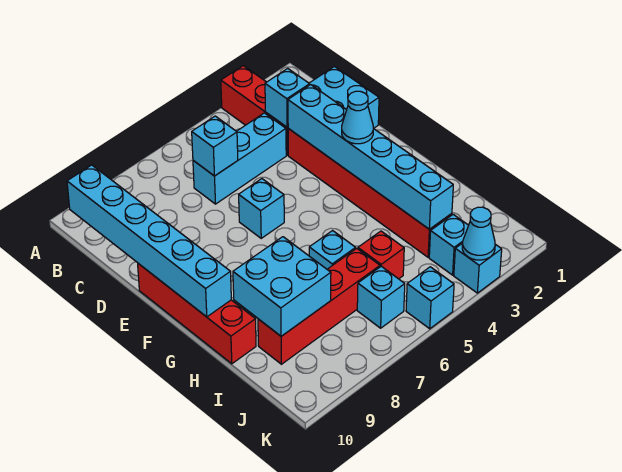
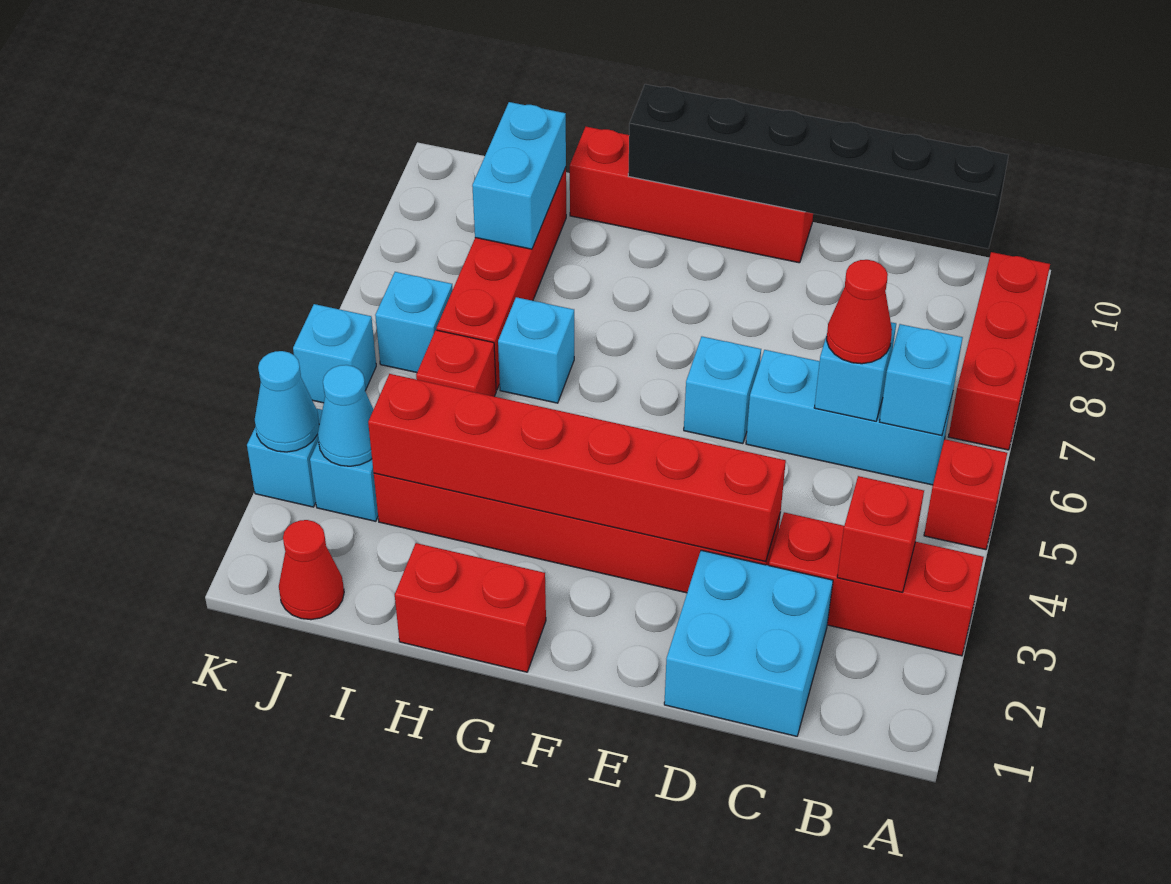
none -> red 1x1 brick [924,439,1007,550]
none -> red 1x3 brick [948,252,1050,450]
none -> red 1x1 brick [837,476,924,592]
cyan 1x6 brick [67,165,231,317] -> black 1x6 brick [628,84,1008,249]
cyan 1x1 brick [265,68,310,127] -> cyan 1x1 brick moved to [880,324,963,436]
cyan 1x3 brick [193,113,286,204] -> cyan 1x3 brick turned to [746,350,953,485]
none -> red 1x1 cone [827,260,892,364]
cyan 1x6 brick [288,85,453,229] -> red 1x6 brick [368,374,786,562]
cyan 1x1 cone [342,91,373,144] -> cyan 1x1 cone moved to [318,365,374,466]
none -> red 1x2 brick [395,543,546,672]
cyan 2x2 brick [233,237,331,336] -> cyan 1x2 brick [472,102,566,249]
none -> red 1x1 cone [279,520,344,620]

